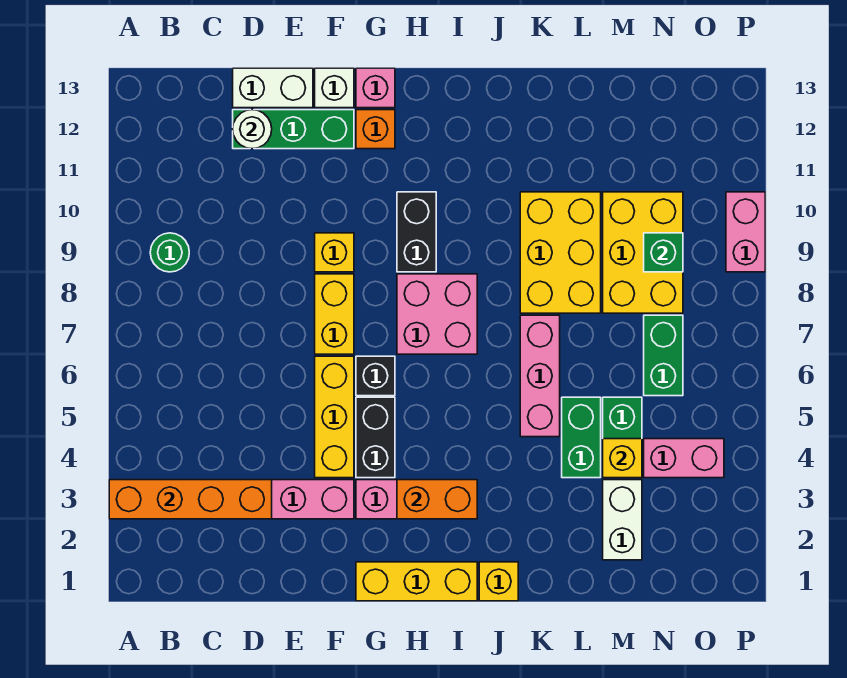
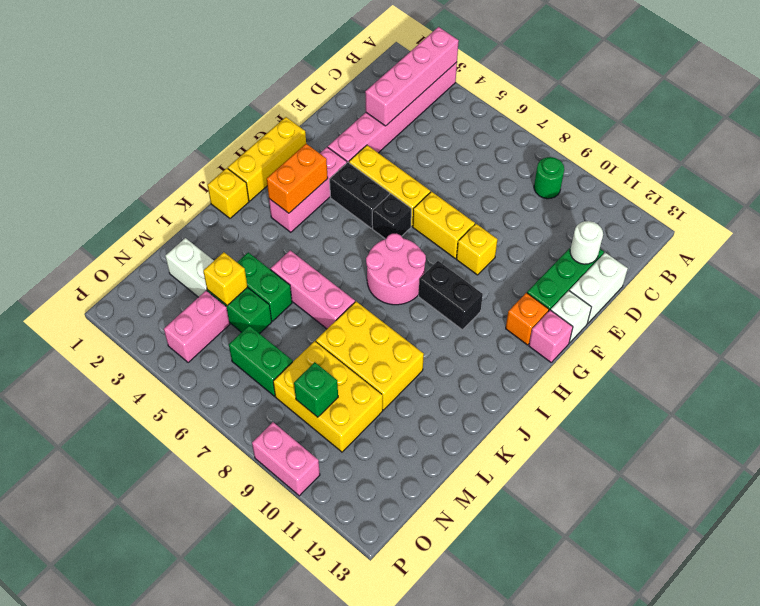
orange 1x4 brick [109,480,272,519] -> pink 1x4 brick [365,27,459,126]
pink 2x2 brick [397,274,477,354] -> pink 2x2 round brick [366,234,426,305]

